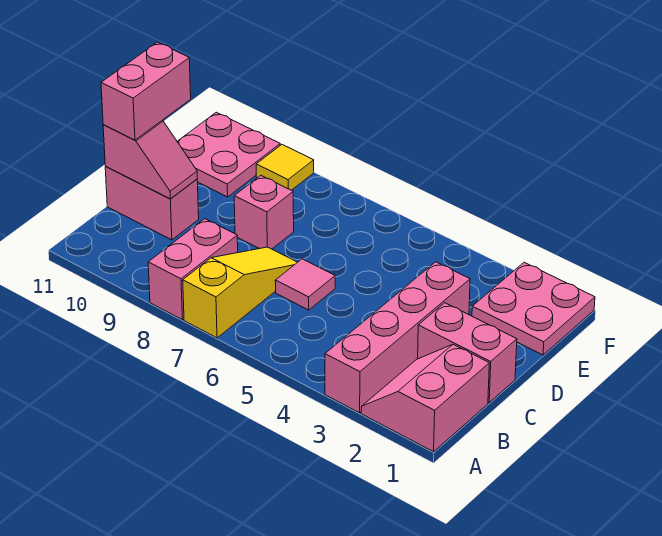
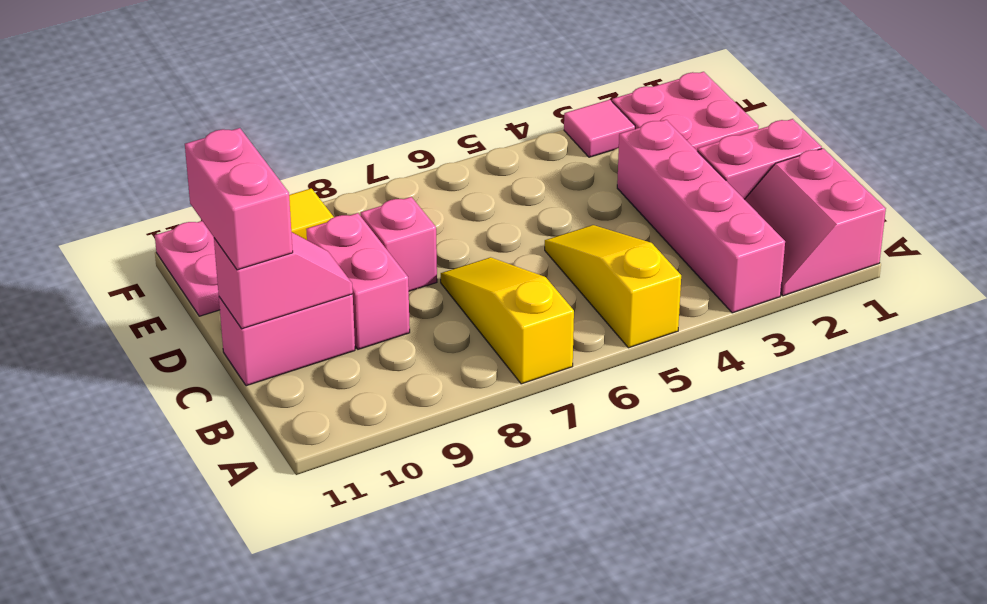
none -> yellow 1x3 slope [545,225,681,348]
pink 1x2 brick [148,219,238,320] -> pink 1x2 brick moved to [306,213,410,349]
pink 1x1 tile [275,259,335,310] -> pink 1x1 tile moved to [564,100,635,157]

